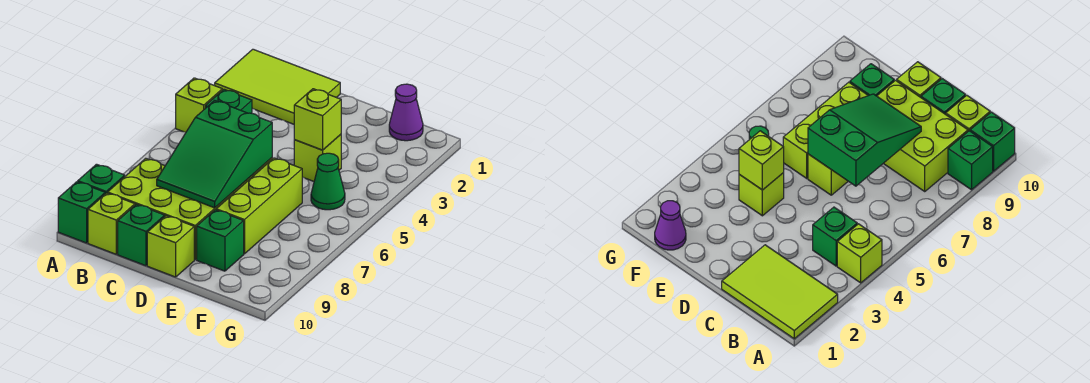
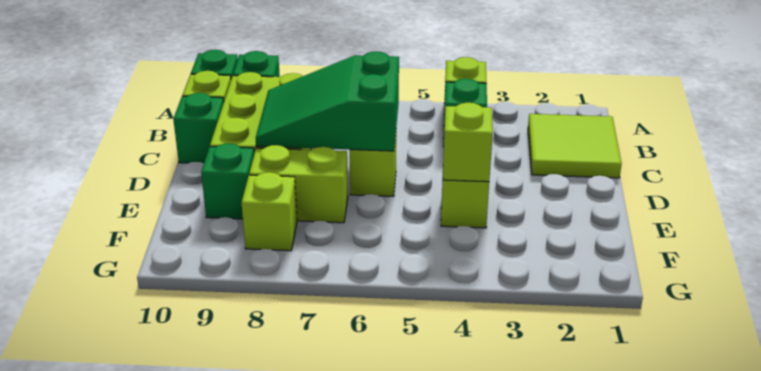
lime 2x3 tile [215,49,340,124] -> lime 2x2 tile [528,114,622,178]
lime 1x1 brick [147,216,194,277] -> lime 1x1 brick moved to [242,172,297,251]
lime 1x3 brick [216,158,302,254] -> lime 1x2 brick [249,145,348,223]
purple 1x1 cone [389,84,423,141] -> none
green 1x1 cone [311,153,345,210] -> none

